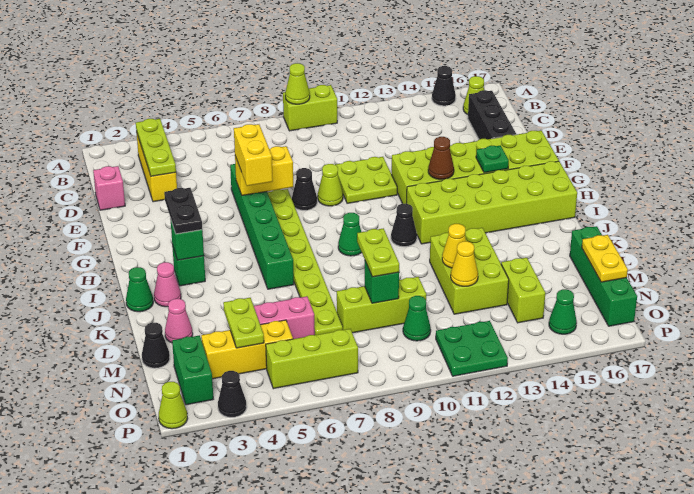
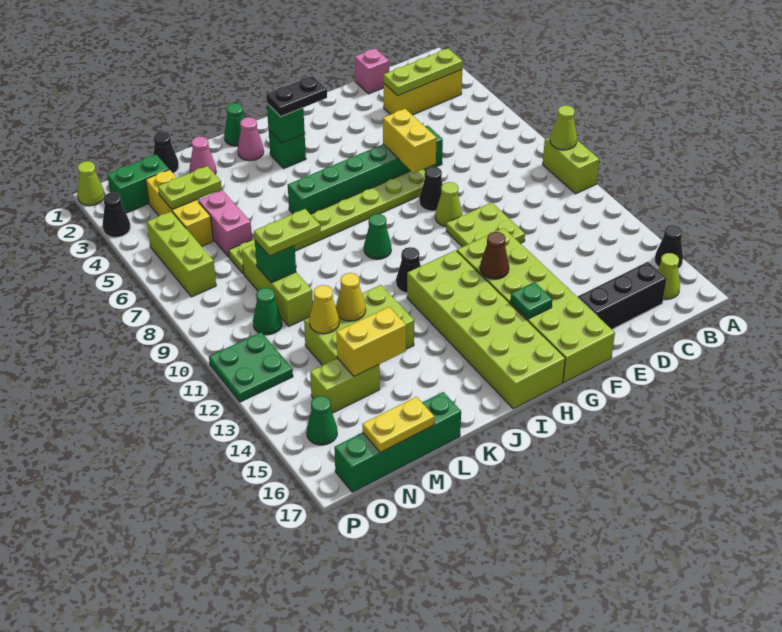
yellow 1x2 brick [234,124,273,186] -> yellow 1x2 brick moved to [336,307,406,376]

